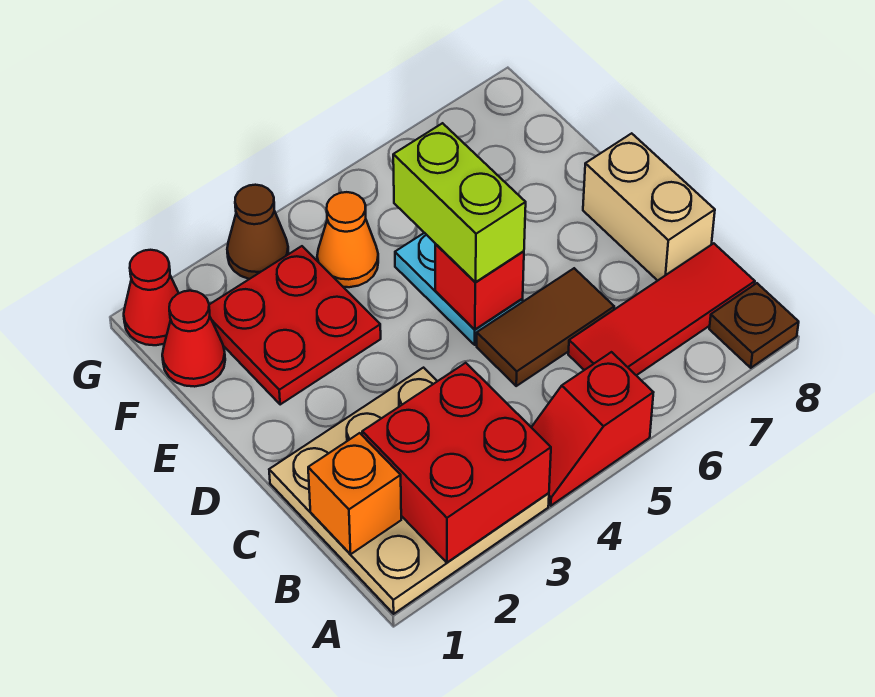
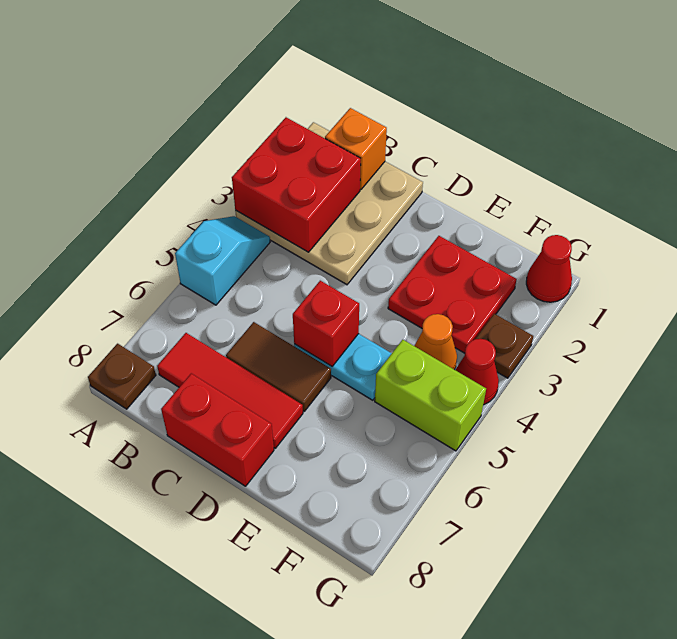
red 1x2 slope [531,352,653,505] -> cyan 1x2 slope [175,216,270,305]
red 1x3 tile [568,243,755,375] -> red 1x3 tile turned to [157,333,303,448]
brown 1x2 tile [477,268,614,386] -> brown 1x2 tile turned to [226,322,331,411]
tan 1x2 brick [583,133,715,281] -> red 1x2 brick [161,373,274,486]
lime 1x2 brick [393,123,526,282] -> lime 1x2 brick moved to [375,340,486,451]
red 1x1 cone [162,291,225,387] -> red 1x1 cone moved to [455,339,499,405]
brown 1x1 cone [227,185,289,279] -> brown 1x1 plate [476,314,533,378]

